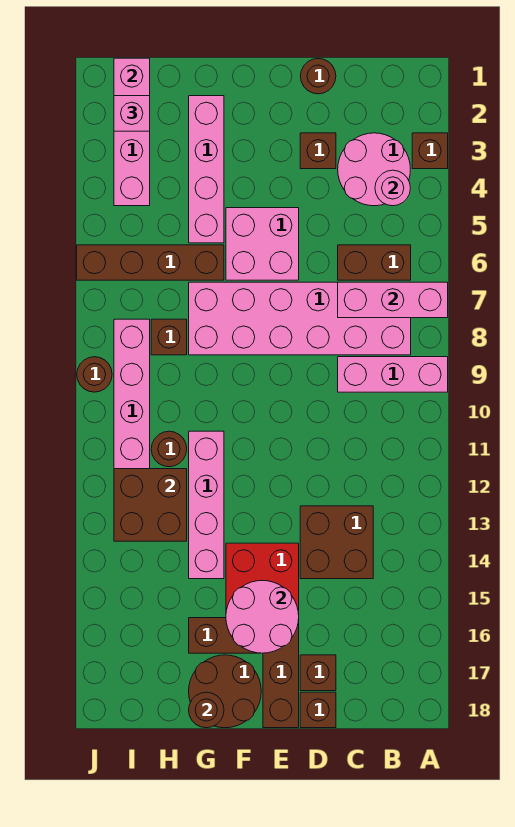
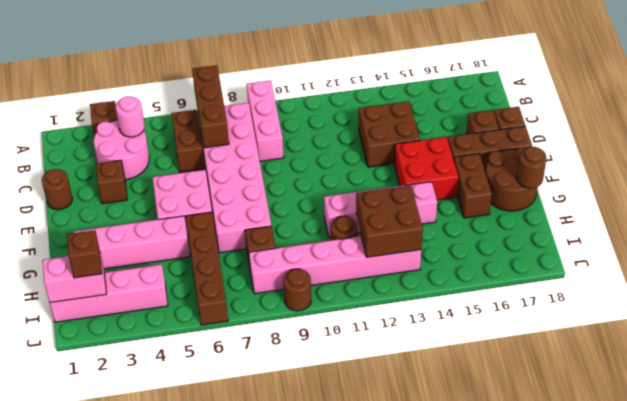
pink 1x3 brick [338,282,448,318] -> brown 1x3 brick [192,65,229,148]
pink 2x2 round brick [226,580,299,653] -> none
pink 1x1 brick [114,96,150,131] -> brown 1x1 brick [67,230,102,278]

